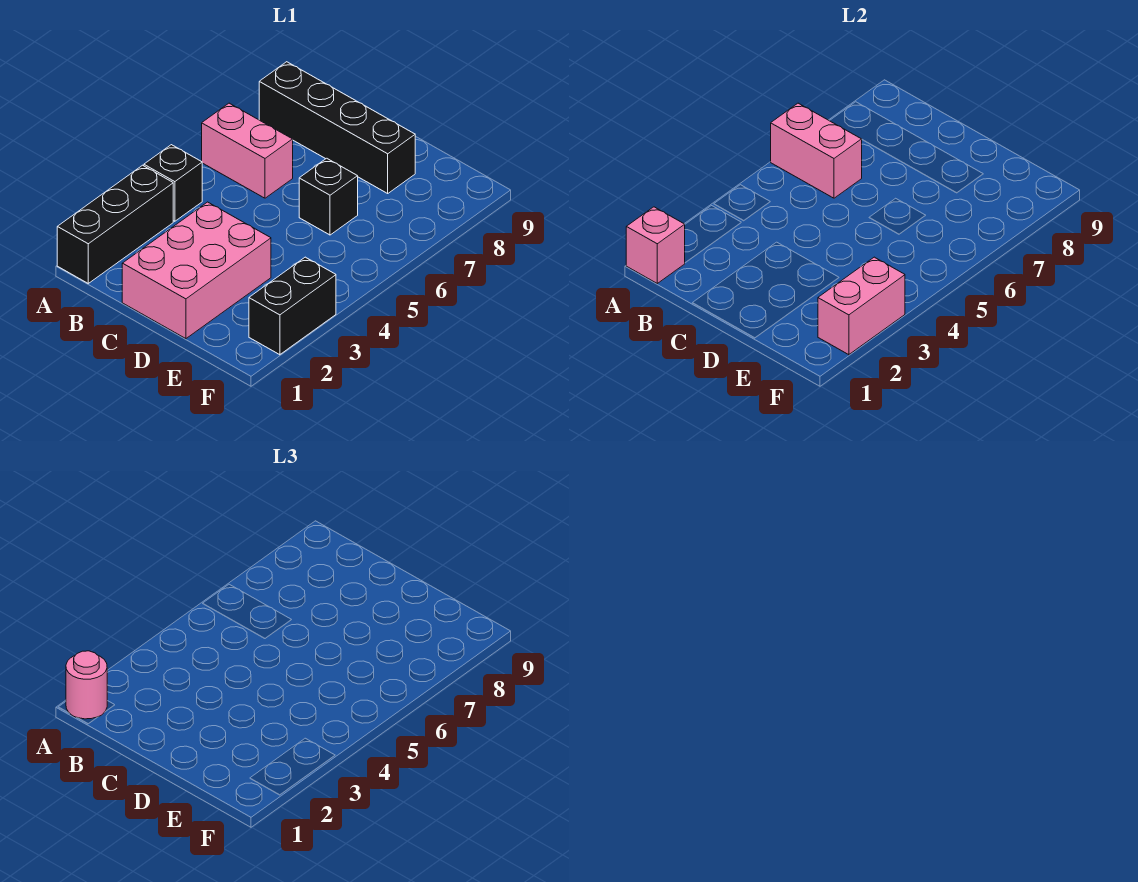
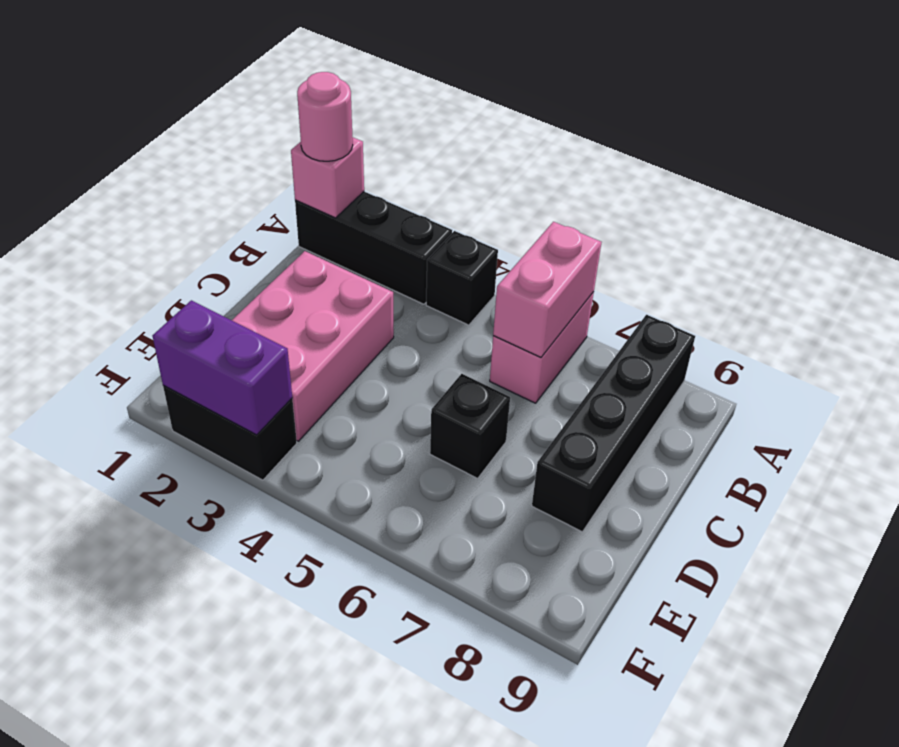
pink 2x3 brick [122,202,271,339] -> pink 2x3 brick turned to [232,251,394,441]
pink 1x2 brick [818,257,905,355] -> purple 1x2 brick [153,300,292,435]

